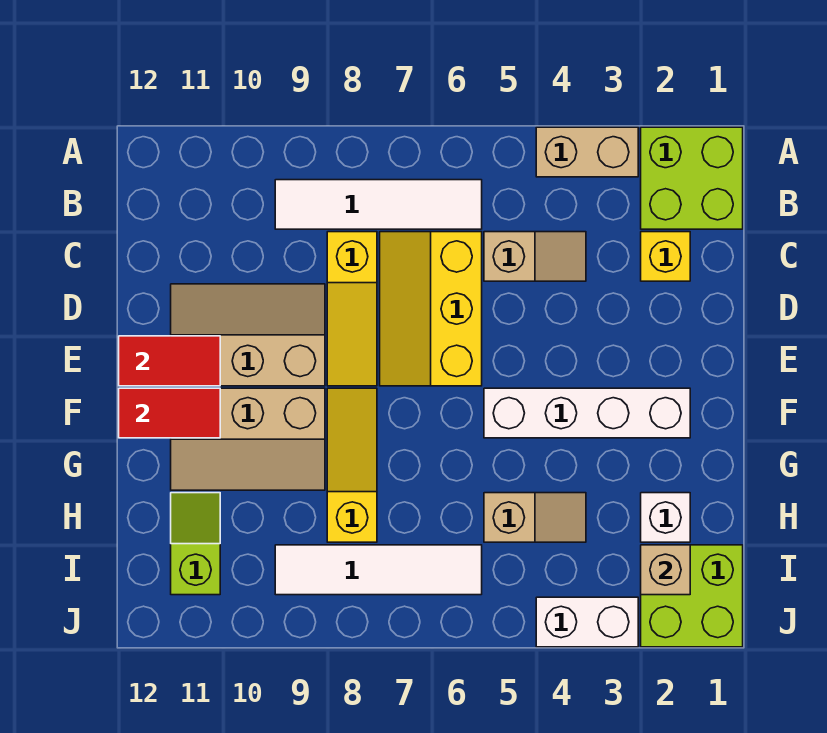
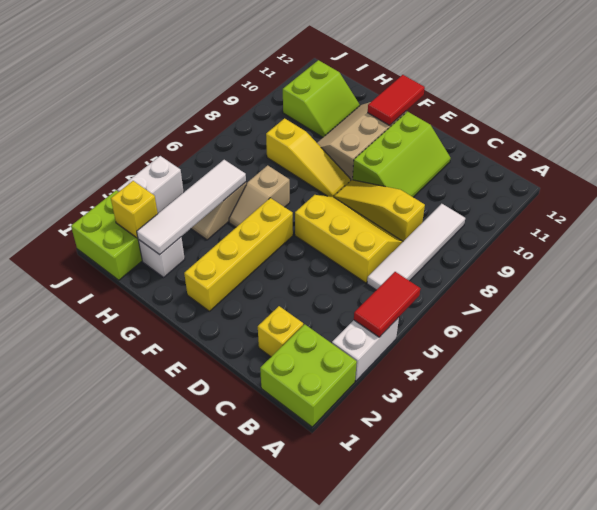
tan 1x2 brick [536,127,638,177] -> white 1x2 brick [332,317,399,381]
tan 1x2 slope [484,232,586,281] -> tan 1x2 slope moved to [229,165,290,227]
tan 2x3 slope [171,284,325,386] -> lime 2x3 slope [353,111,451,197]
red 1x2 tile [119,336,220,386] -> red 1x2 tile moved to [354,272,420,337]
white 1x4 brick [484,388,690,438] -> yellow 1x4 brick [184,198,293,311]
lime 1x2 slope [171,493,220,595] -> lime 2x2 slope [283,60,360,137]
tan 1x1 brick [641,545,690,595] -> yellow 1x1 brick [111,181,158,238]
white 1x4 tile [275,545,482,595] -> white 1x4 tile moved to [137,160,246,255]

